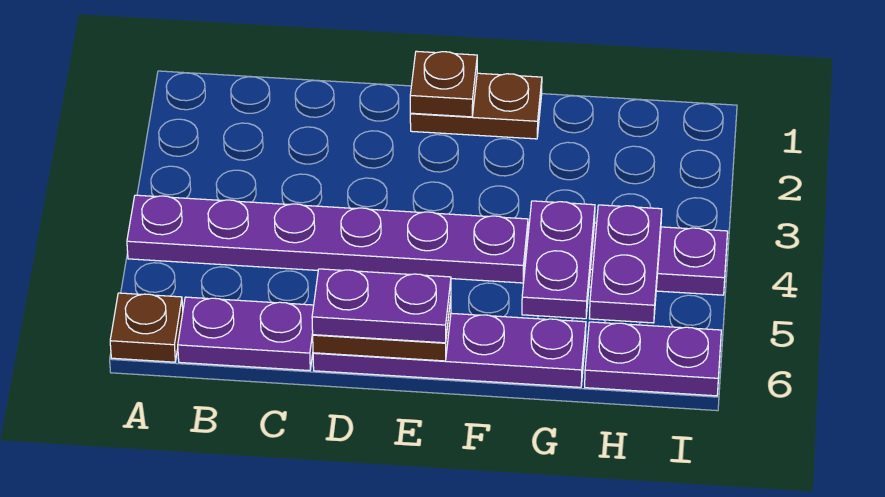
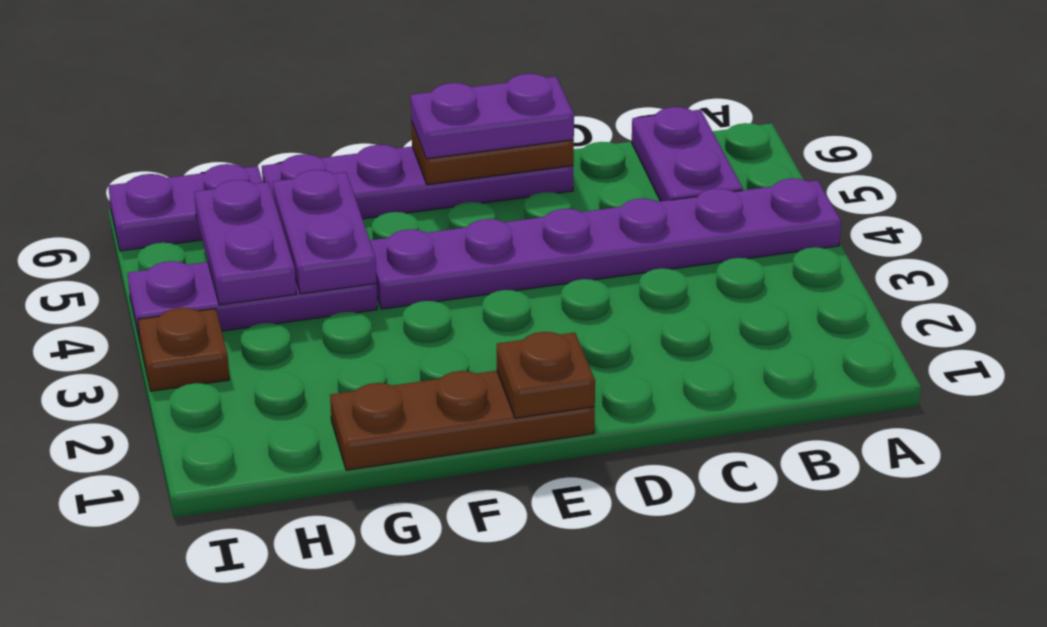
brown 1x1 plate [110,293,183,362] -> brown 1x1 plate moved to [138,308,230,391]
purple 1x2 plate [178,297,314,371] -> purple 1x2 plate turned to [632,107,743,201]
brown 1x2 plate [410,73,542,139] -> brown 1x3 plate [330,371,595,470]

